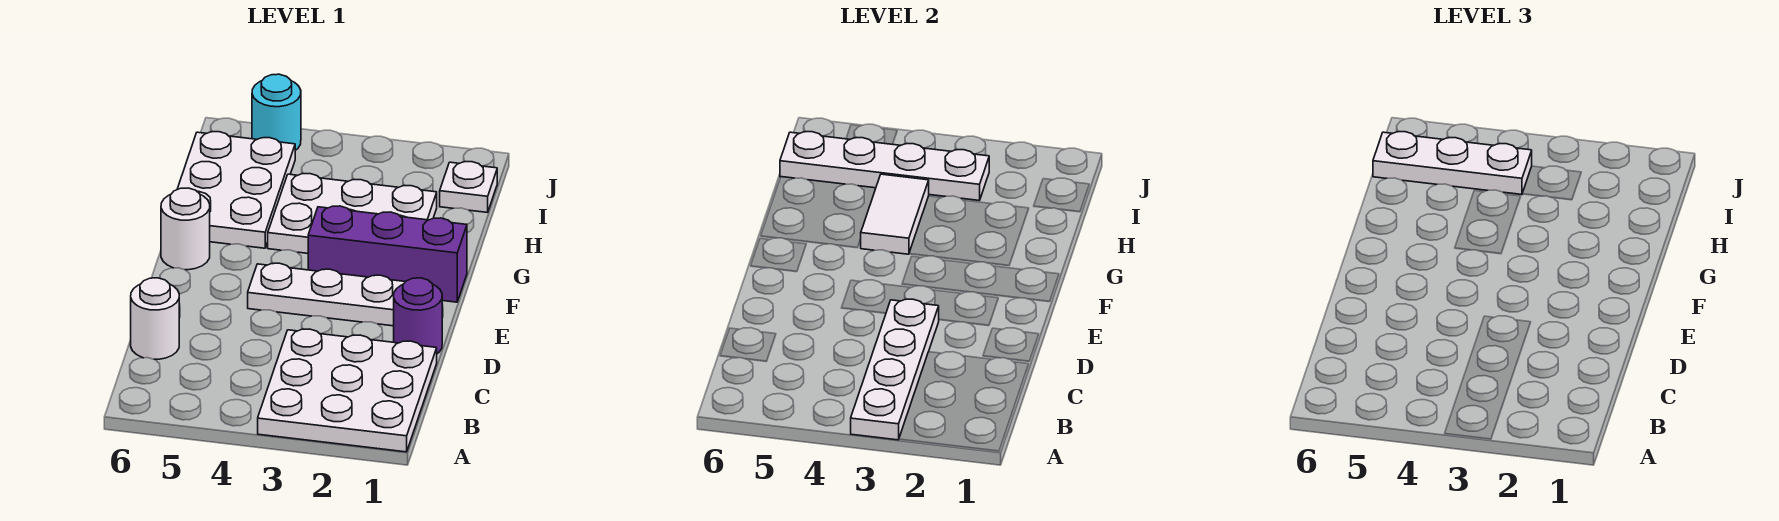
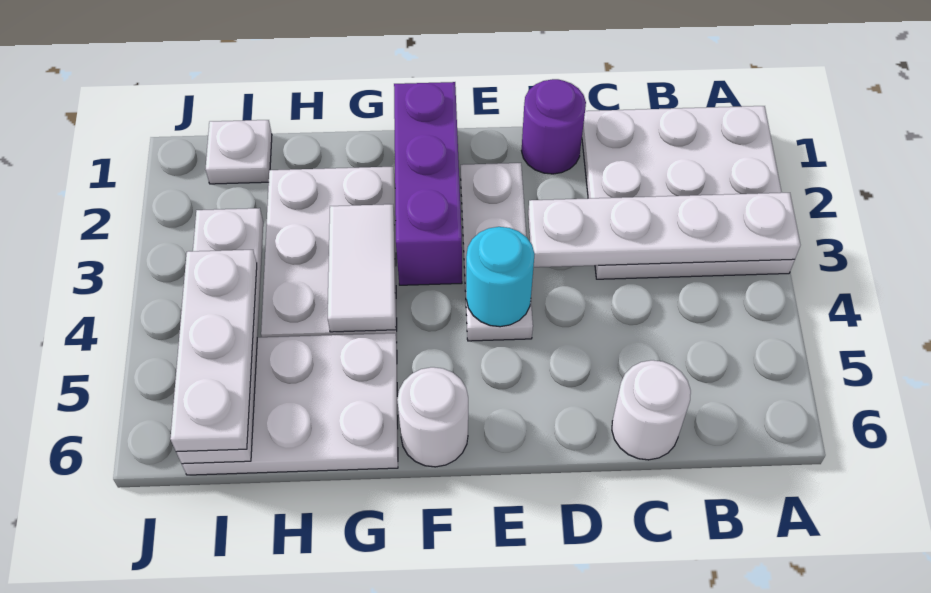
white 1x2 tile [861,174,929,254] -> white 1x2 tile turned to [328,204,396,332]
cyan 1x1 round brick [252,74,301,150] -> cyan 1x1 round brick moved to [466,227,535,327]

